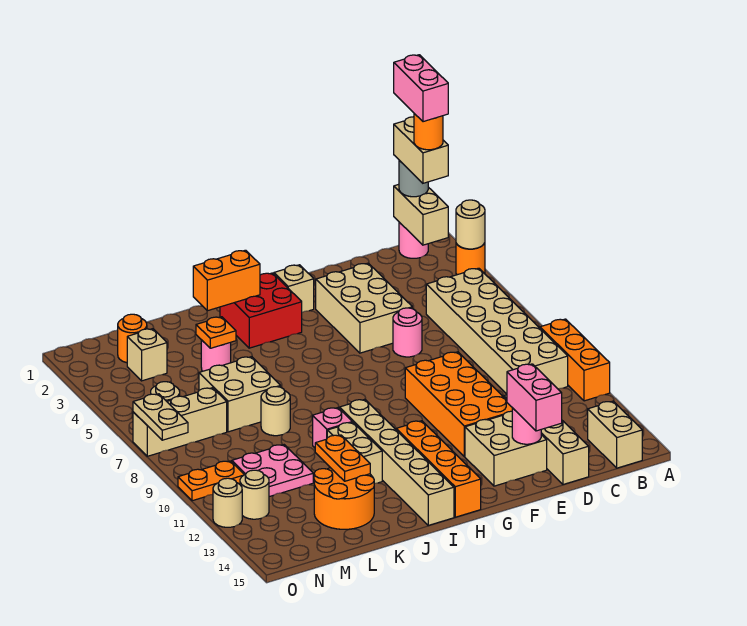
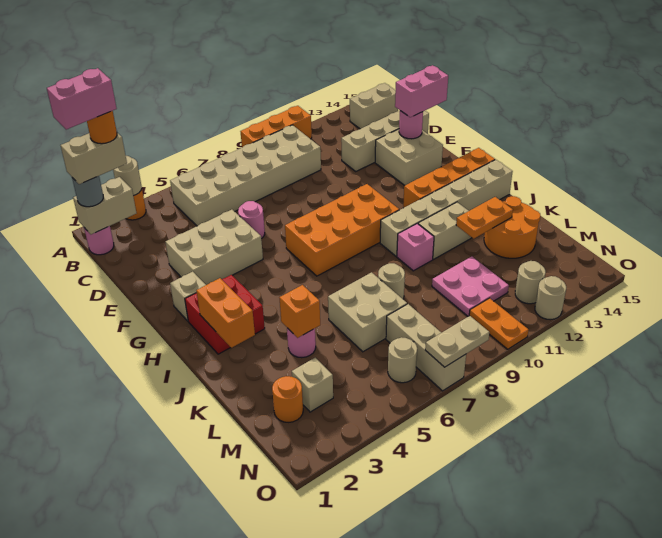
orange 2x4 brick [405,352,512,457] -> orange 2x4 brick moved to [285,184,399,276]
orange 1x1 plate [196,317,236,348] -> orange 1x1 brick [279,285,320,338]

